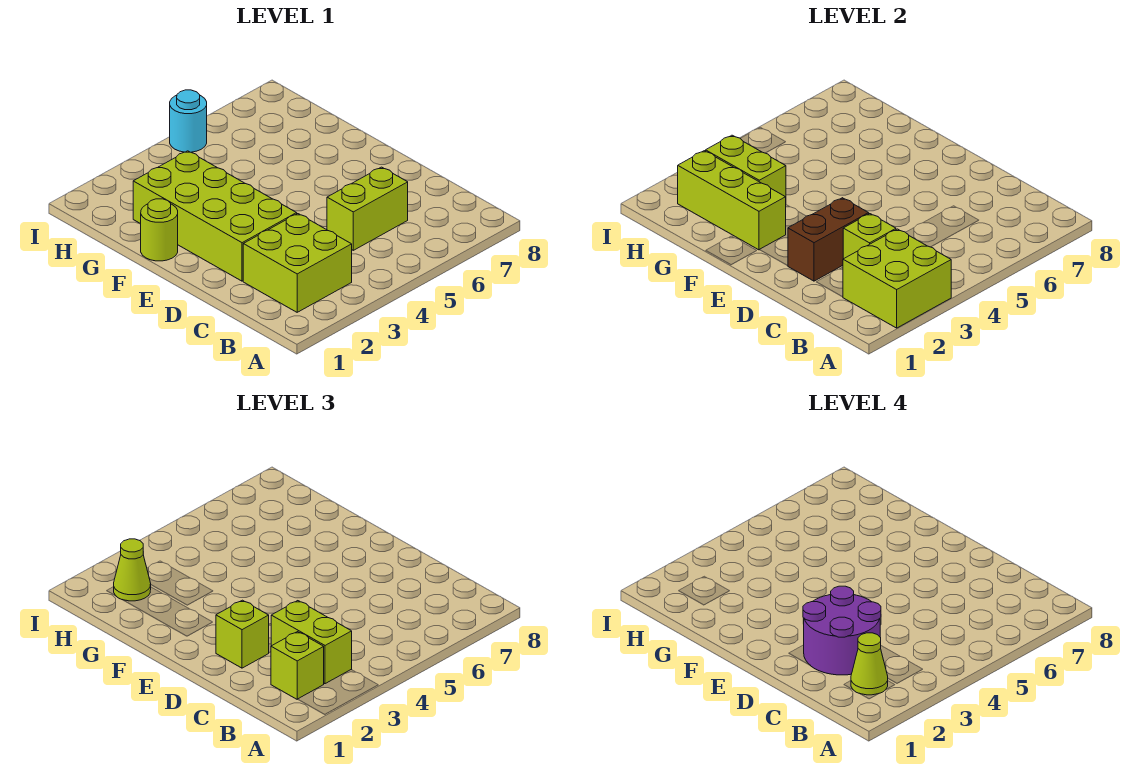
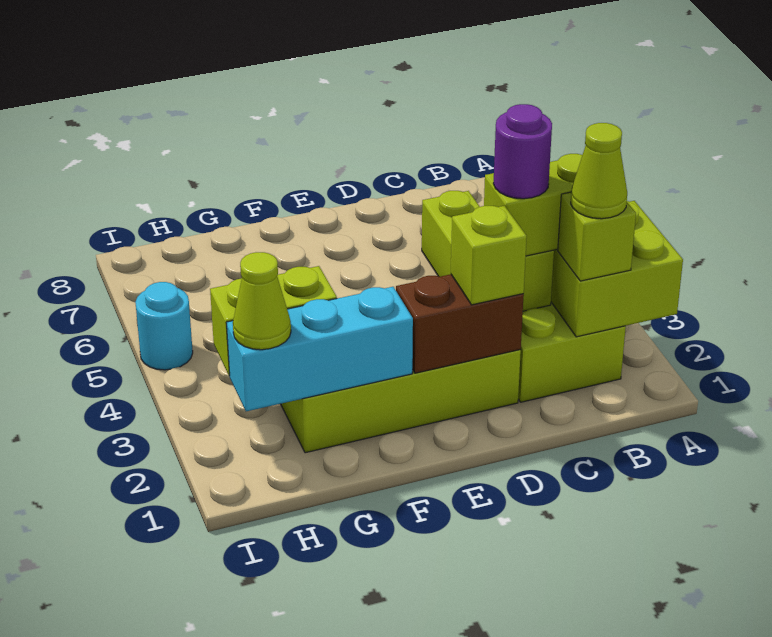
purple 2x2 round brick [803,586,881,675] -> purple 1x1 round brick [493,104,552,199]
brown 1x2 brick [788,198,869,281] -> brown 1x2 brick turned to [396,274,524,373]
lime 1x1 round brick [141,199,178,261] -> none
lime 1x3 brick [678,151,786,250] -> cyan 1x3 brick [226,287,413,411]

